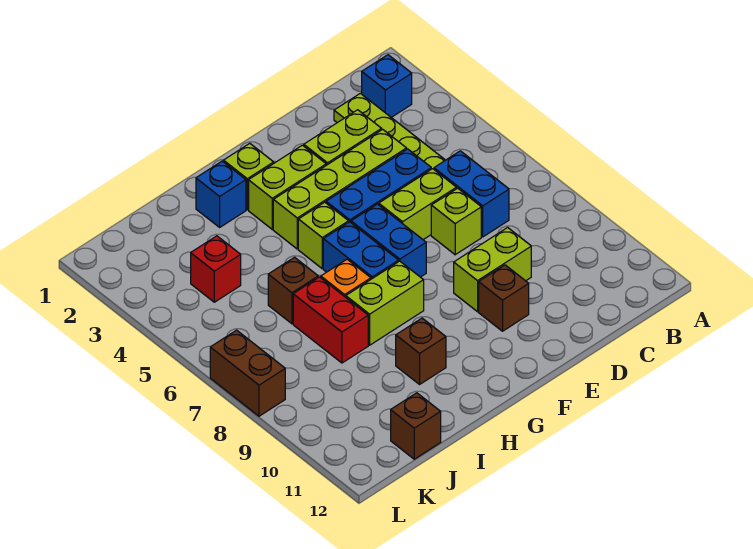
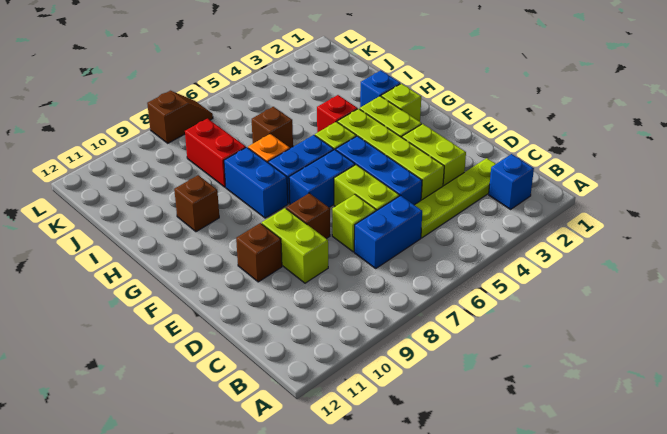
lime 1x2 brick [346,261,424,345] -> blue 1x2 brick [224,147,288,218]
red 1x2 brick [293,277,368,363] -> red 1x2 brick turned to [185,119,246,187]
red 1x1 brick [191,236,241,302] -> red 1x1 brick moved to [317,95,358,132]
brown 1x1 brick [391,393,441,459] -> brown 1x1 brick moved to [286,193,330,239]
brown 1x2 brick [210,330,285,416] -> brown 1x2 slope [147,91,213,143]

